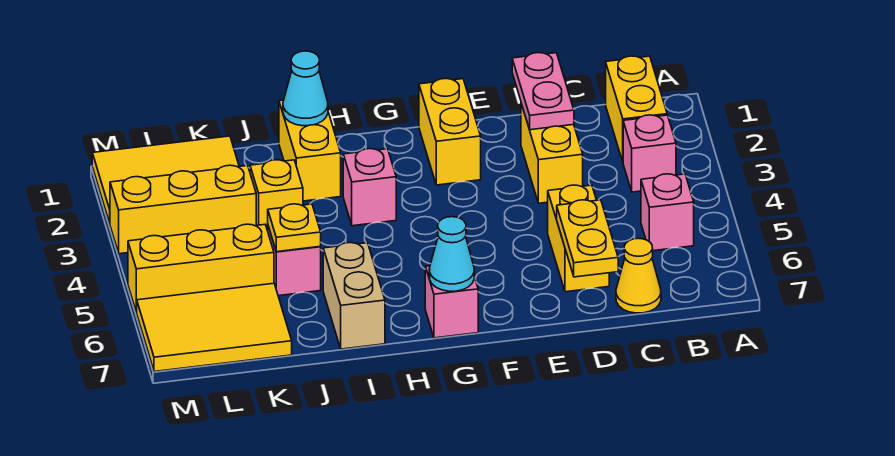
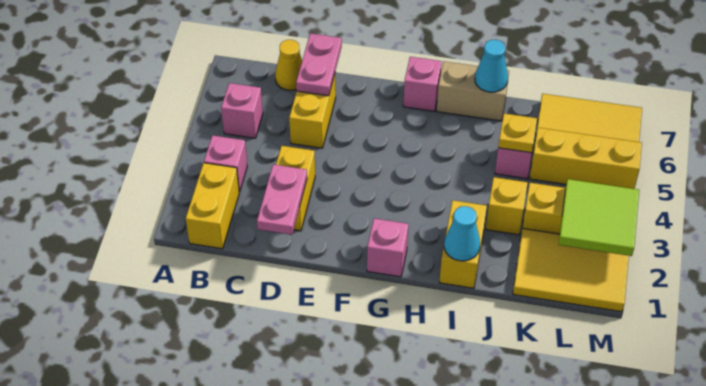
yellow 1x2 plate [557,200,618,277] -> pink 1x2 plate [296,33,342,96]
yellow 1x2 brick [419,79,481,185] -> none
cyan 1x1 cone [429,217,474,291] -> cyan 1x1 cone moved to [475,40,508,92]
pink 1x1 brick [343,149,396,226] -> pink 1x1 brick moved to [367,218,408,277]
tan 1x2 brick [323,243,385,349] -> tan 1x2 brick turned to [437,61,509,121]
none -> lime 2x2 tile [559,179,639,256]

